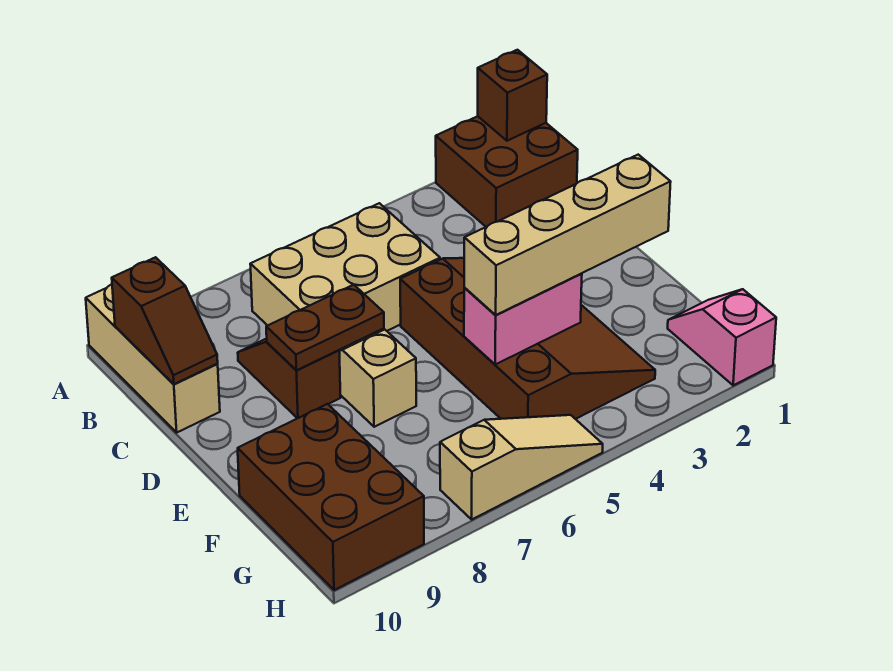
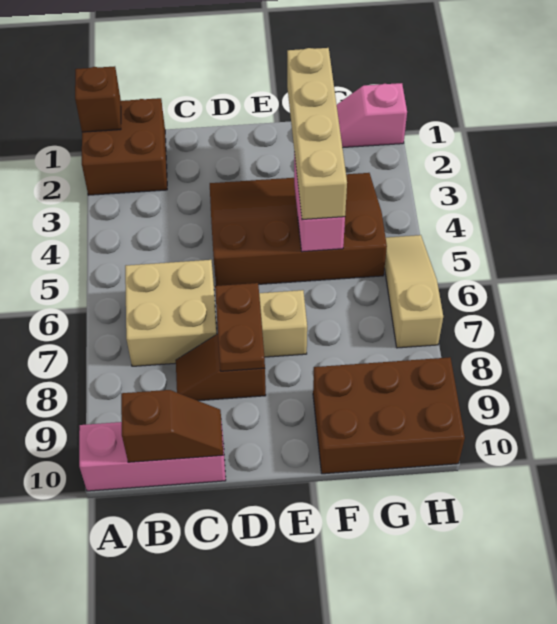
tan 1x3 brick [86,284,220,432] -> pink 1x3 brick [79,421,226,491]
tan 2x3 brick [250,203,440,333] -> tan 2x2 brick [125,260,217,366]

